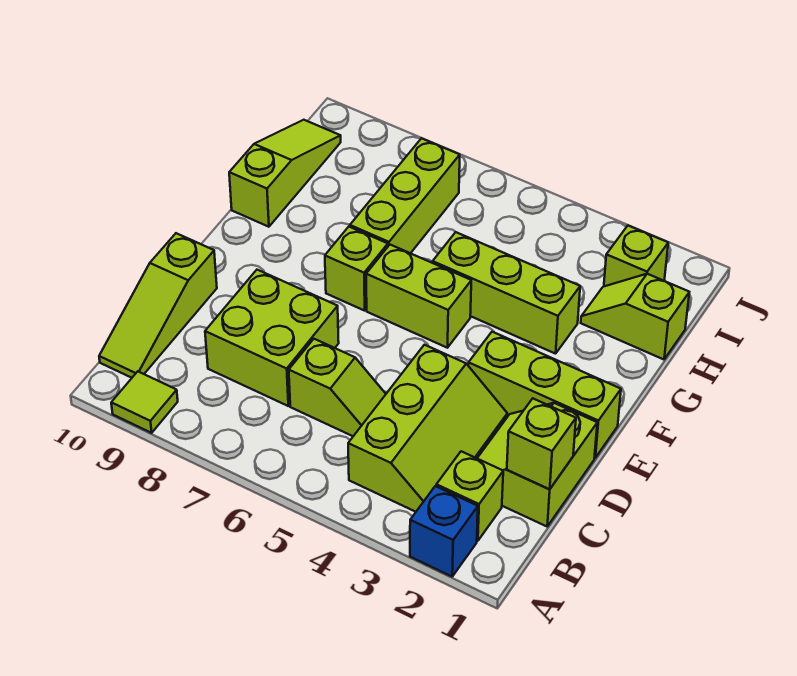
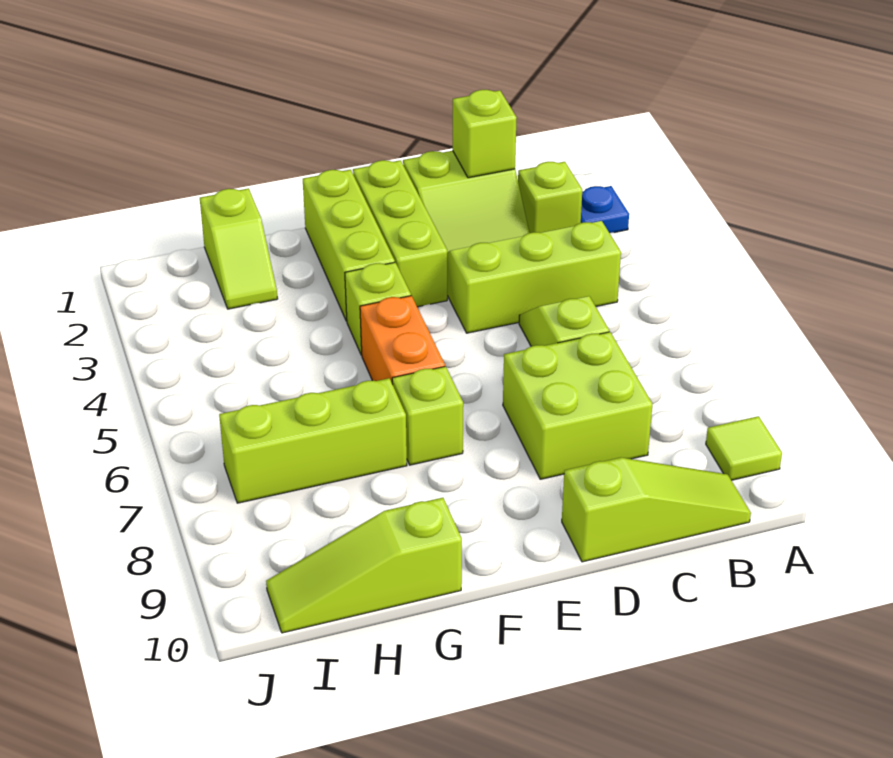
blue 1x1 brick [410,486,478,576] -> blue 1x1 plate [581,186,629,233]
lime 1x2 brick [366,245,471,348] -> orange 1x2 brick [360,296,445,382]
lime 1x3 brick [433,232,580,354] -> lime 1x3 brick moved to [303,170,395,321]
lime 1x1 brick [604,225,668,286] -> lime 1x1 brick moved to [345,262,411,355]

